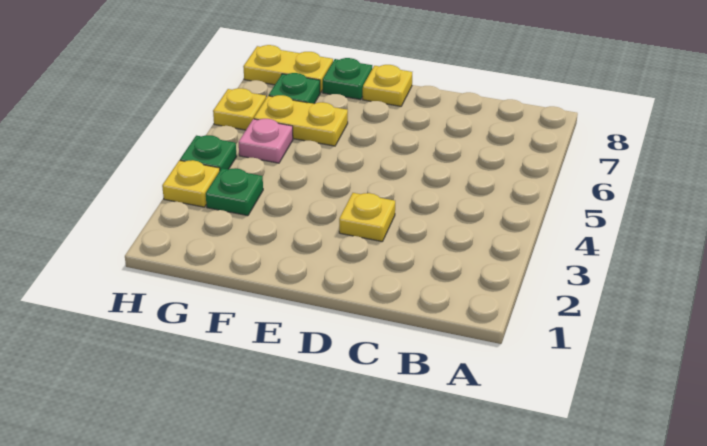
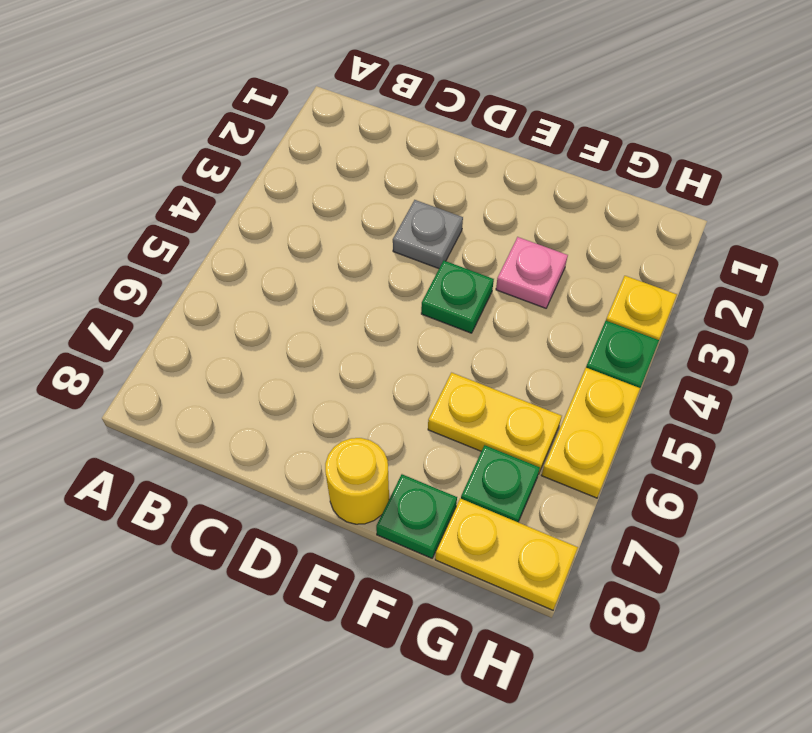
yellow 1x1 plate [339,193,395,242] -> grey 1x1 plate [393,200,463,269]
yellow 1x1 plate [363,65,412,106] -> yellow 1x1 round brick [325,438,389,524]
green 1x1 plate [206,168,263,216] -> green 1x1 plate moved to [421,261,494,333]
pink 1x1 plate [239,119,293,163] -> pink 1x1 plate moved to [496,237,568,308]
yellow 1x1 plate [213,88,266,130] -> yellow 1x2 plate [541,368,640,498]

